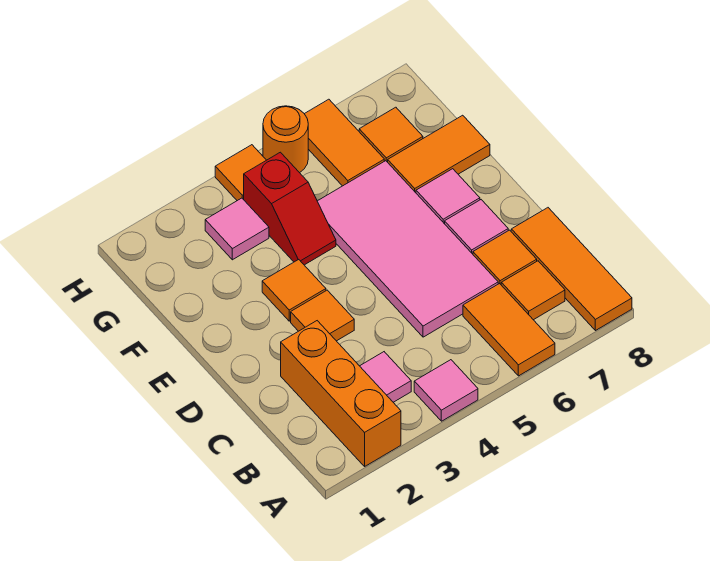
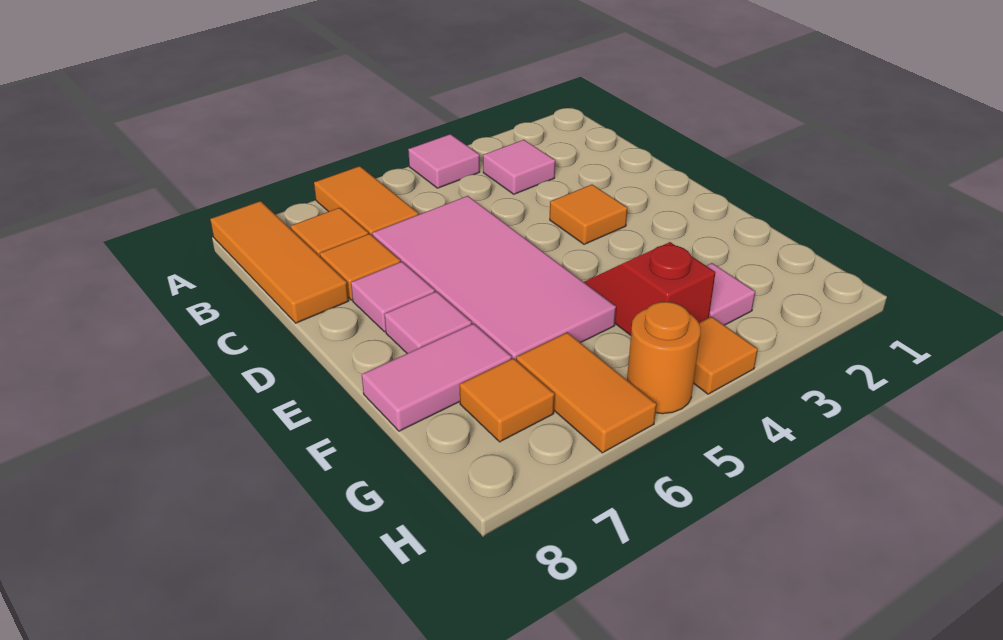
orange 1x3 brick [281,321,401,466] -> none
orange 1x1 tile [262,260,326,321] -> none
orange 1x2 tile [388,115,490,193] -> pink 1x2 tile [362,324,512,431]

